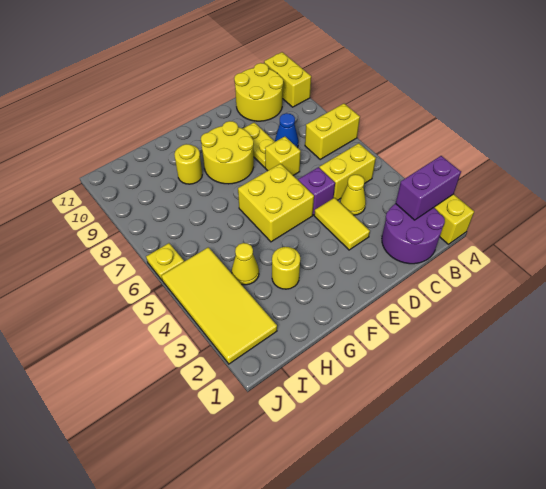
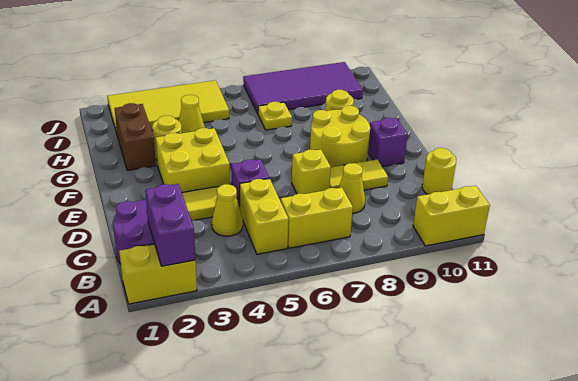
yellow 1x2 brick [305,104,360,160] -> yellow 1x2 brick turned to [281,188,353,248]
yellow 2x2 round brick [234,63,283,121] -> yellow 1x1 round brick [422,148,456,194]
blue 1x1 cone [275,113,299,148] -> yellow 1x1 cone [339,163,365,213]
yellow 1x2 plate [243,123,275,167] -> yellow 1x2 tile [329,160,388,190]
yellow 2x2 brick [238,164,314,242] -> yellow 2x2 brick moved to [156,128,230,192]
none -> purple 1x1 brick [368,118,408,167]
none -> brown 1x2 brick [115,103,156,170]
none -> purple 2x4 tile [243,62,363,113]
yellow 1x1 plate [146,243,184,280] -> yellow 1x1 plate moved to [258,102,292,130]

